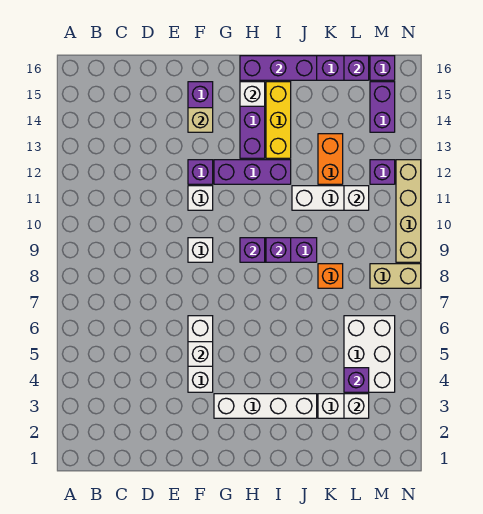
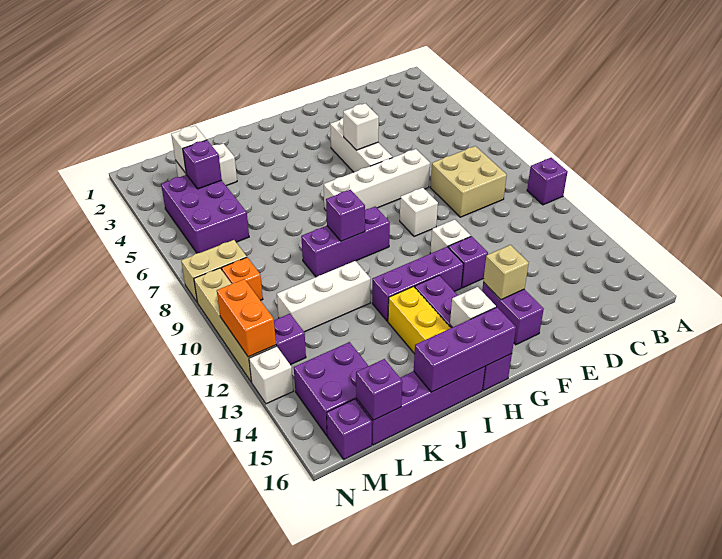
none -> tan 2x2 brick [430,146,507,217]
white 1x4 brick [214,394,317,418] -> white 1x4 brick moved to [324,149,430,210]
purple 1x1 brick [240,238,265,262] -> purple 1x1 brick moved to [527,158,567,205]
orange 1x1 brick [318,264,343,288] -> orange 1x1 brick moved to [222,257,263,300]
orange 1x2 brick [318,134,343,184] -> orange 1x2 brick moved to [217,279,276,357]
white 2x3 brick [344,316,395,392] -> purple 2x3 brick [161,175,249,253]
white 1x1 brick [344,186,369,210] -> white 1x1 brick moved to [249,346,293,404]
purple 1x2 brick [370,82,395,132] -> purple 2x2 brick [294,342,368,436]

